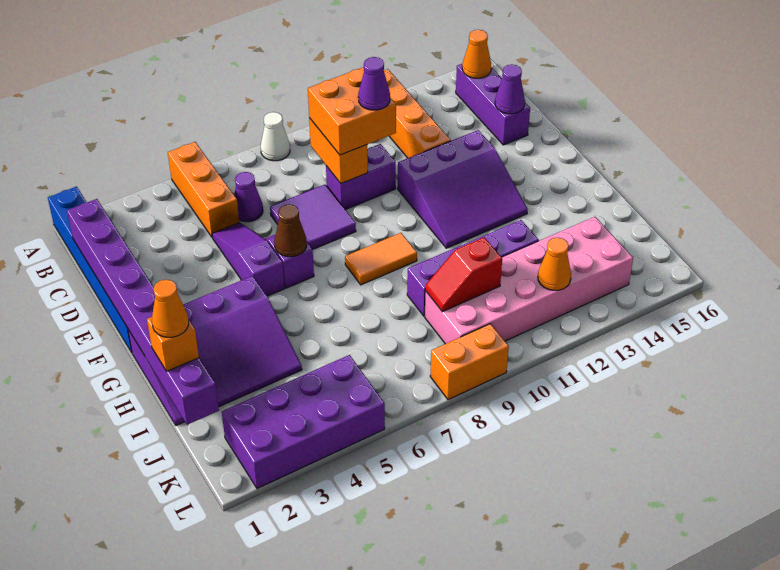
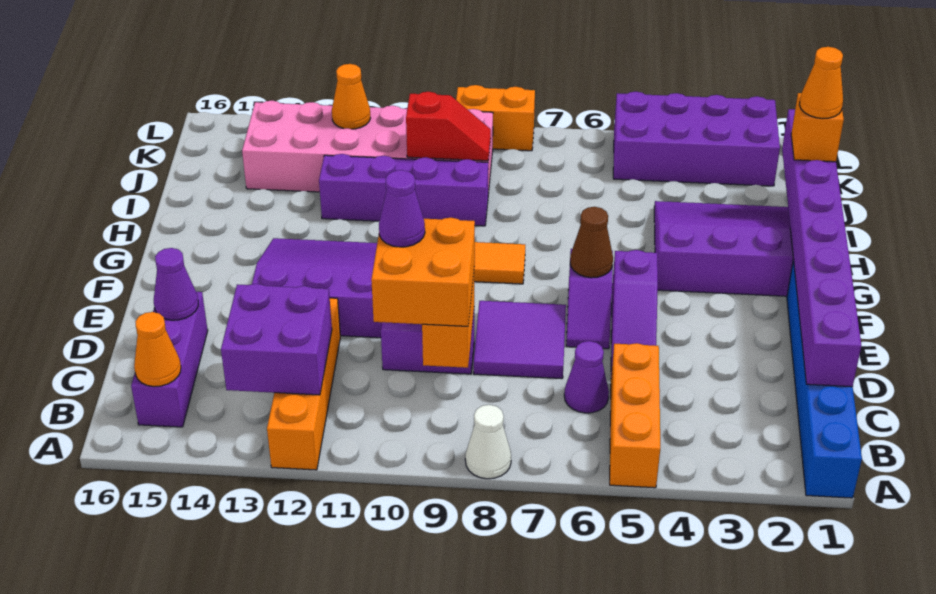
none -> purple 2x2 brick [221,284,332,395]

